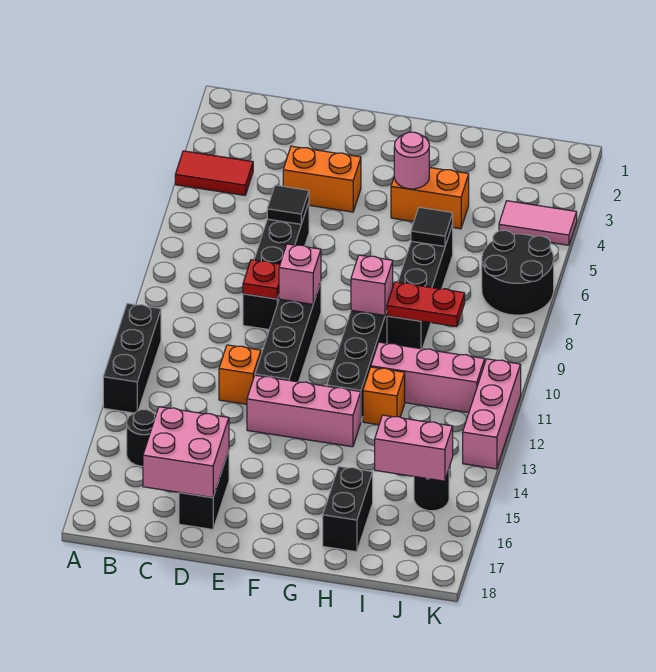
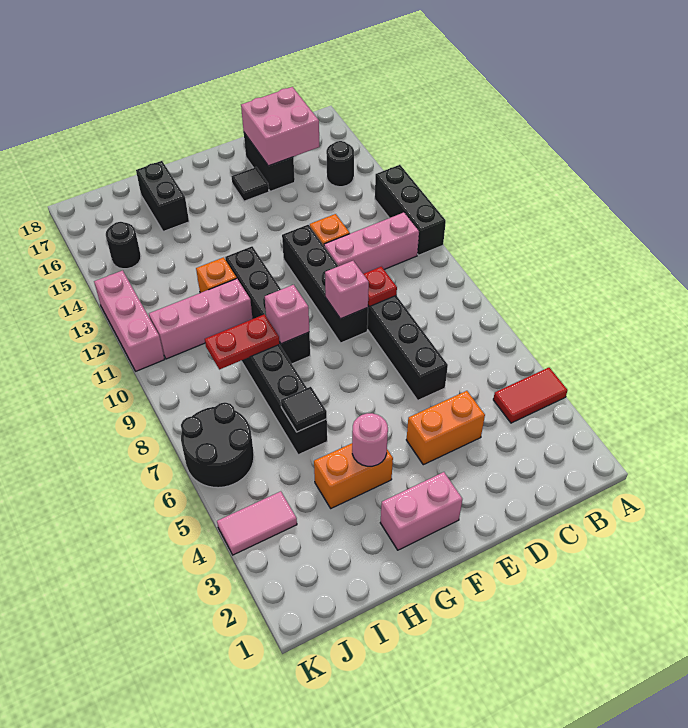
black 1x1 tile [267,185,309,224] -> black 1x1 tile moved to [231,167,269,201]
pink 1x3 brick [247,375,361,447] -> pink 1x3 brick moved to [324,213,419,274]
pink 1x2 brick [375,415,453,481] -> pink 1x2 brick moved to [380,472,462,550]

